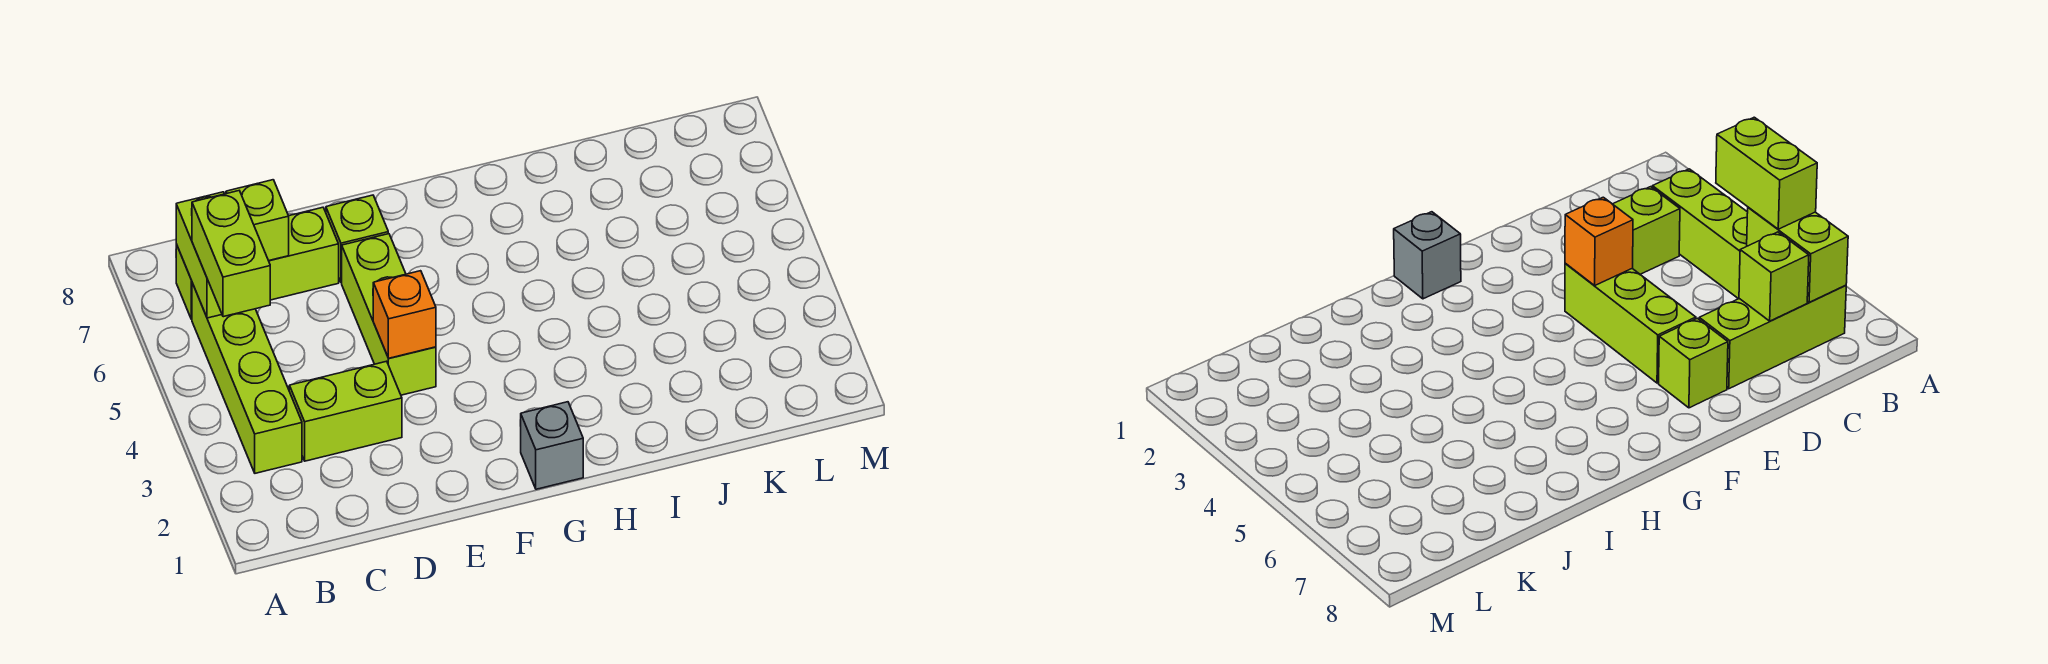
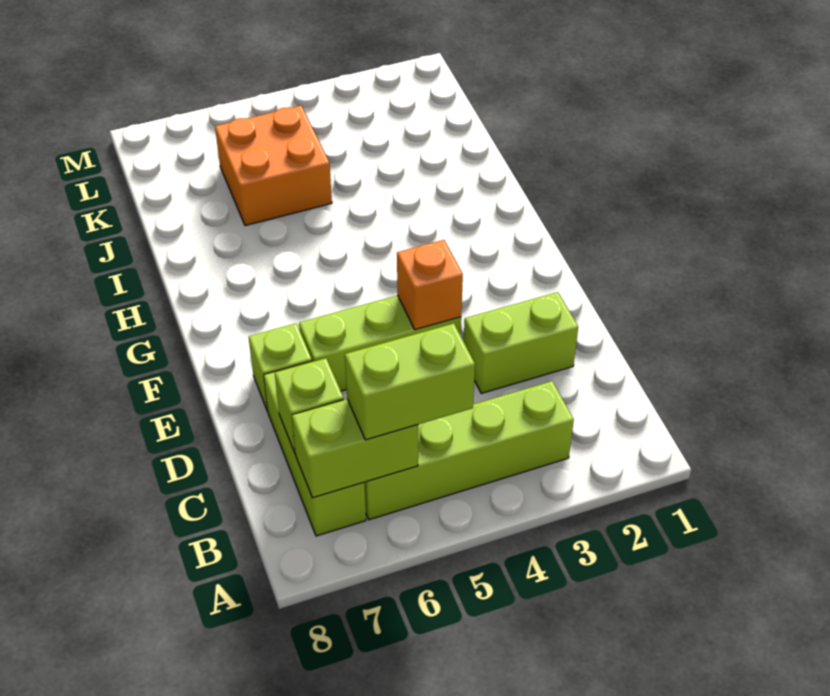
lime 1x2 brick [289,361,402,461] -> lime 1x2 brick turned to [464,292,578,393]
grey 1x1 brick [521,402,583,489] -> none
none -> orange 2x2 brick [215,106,332,226]

